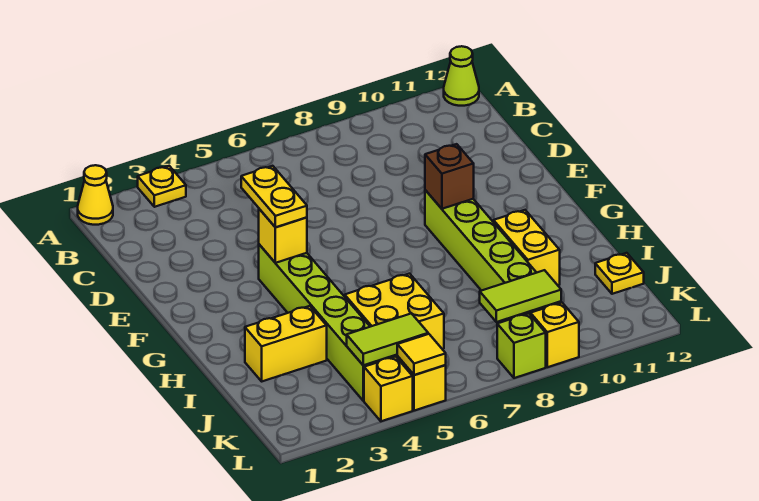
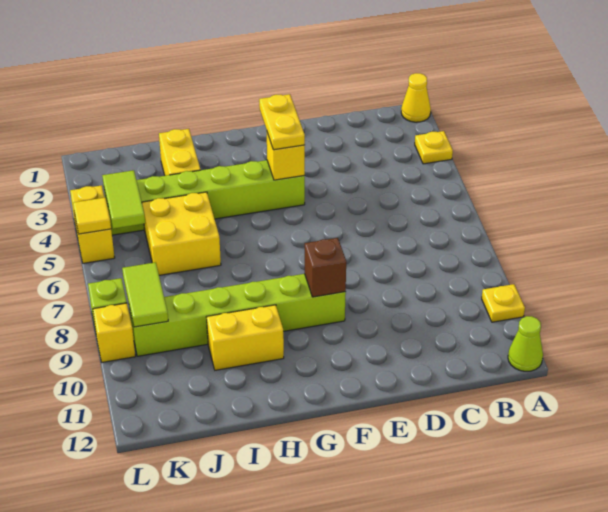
yellow 1x2 plate [241,166,307,227] -> yellow 1x2 plate turned to [259,94,305,150]
yellow 1x1 plate [595,253,644,294] -> yellow 1x1 plate moved to [482,284,525,322]

